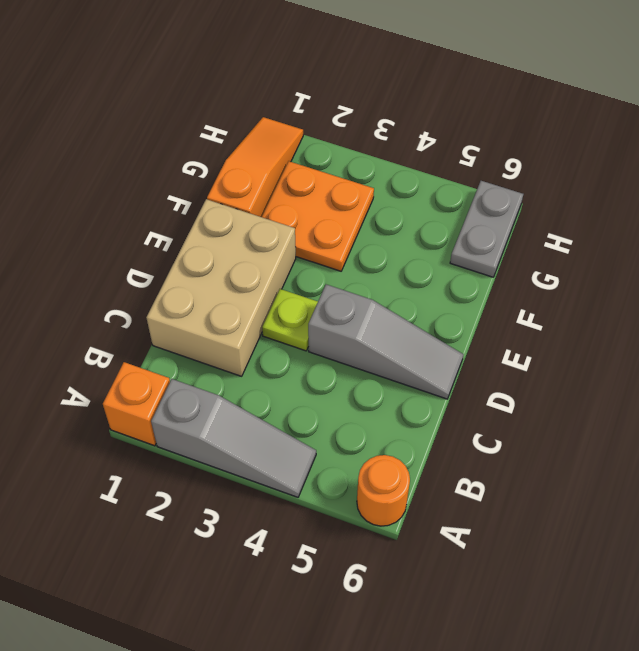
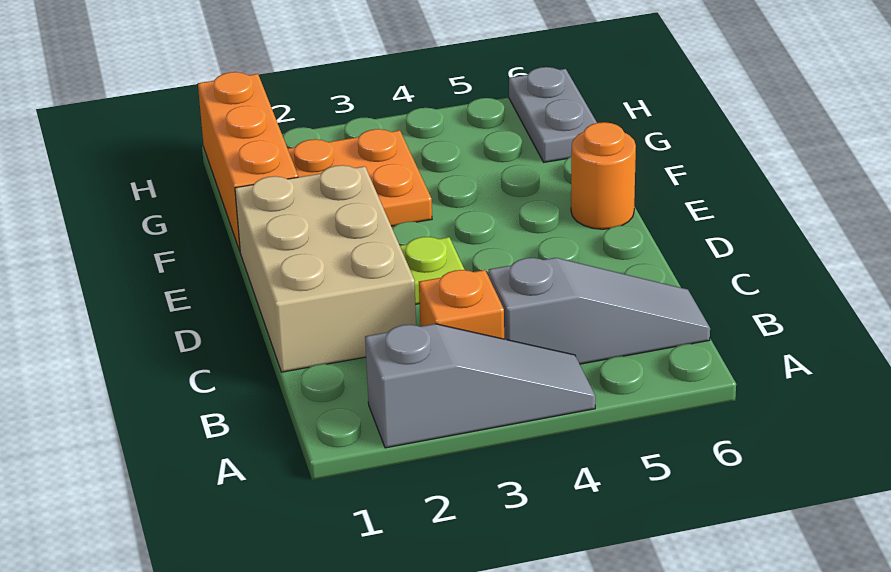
orange 1x1 brick [103,362,170,446] -> orange 1x1 brick moved to [419,270,504,339]
orange 1x1 round brick [357,455,410,526] -> orange 1x1 round brick moved to [571,122,636,229]
grey 1x3 slope [308,284,463,399] -> grey 1x3 slope moved to [489,258,710,364]
orange 1x3 slope [207,117,303,217] -> orange 1x3 brick [198,72,298,251]

